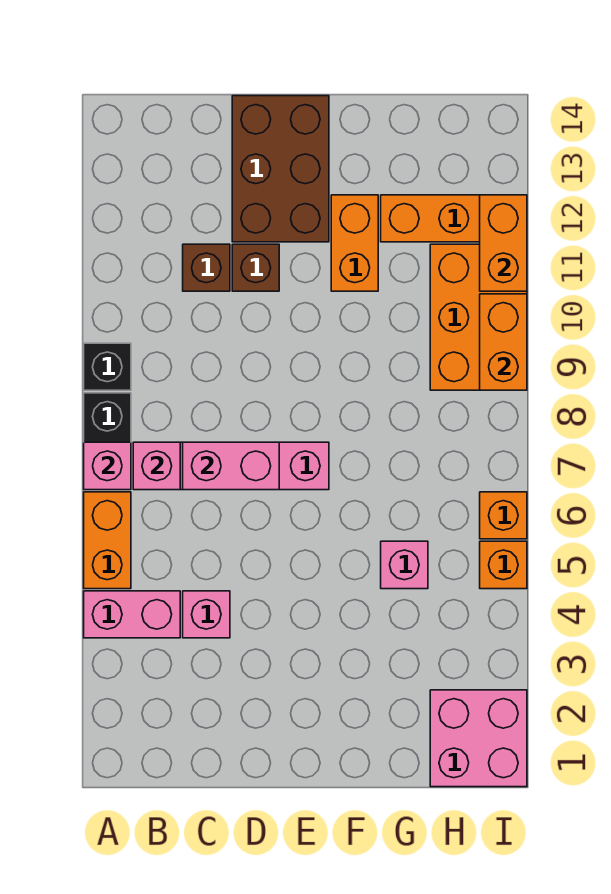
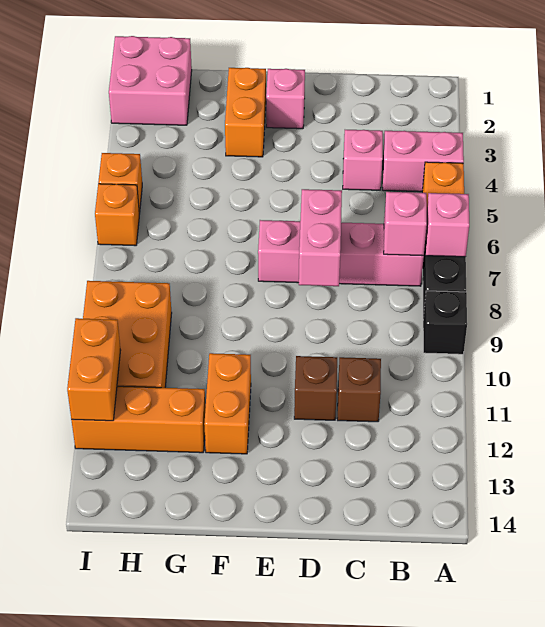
pink 1x2 brick [183,442,279,490] -> pink 1x2 brick turned to [299,189,342,286]
brown 2x3 brick [232,96,329,242] -> none
pink 1x1 brick [381,541,428,589] -> pink 1x1 brick moved to [266,69,305,129]
orange 1x2 brick [480,294,527,390] -> orange 1x2 brick moved to [225,68,266,157]

